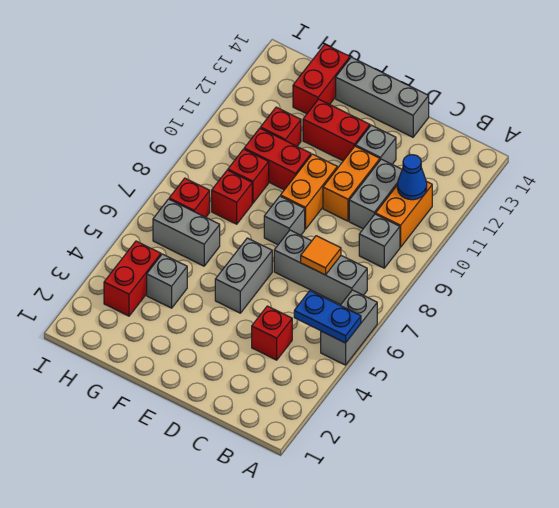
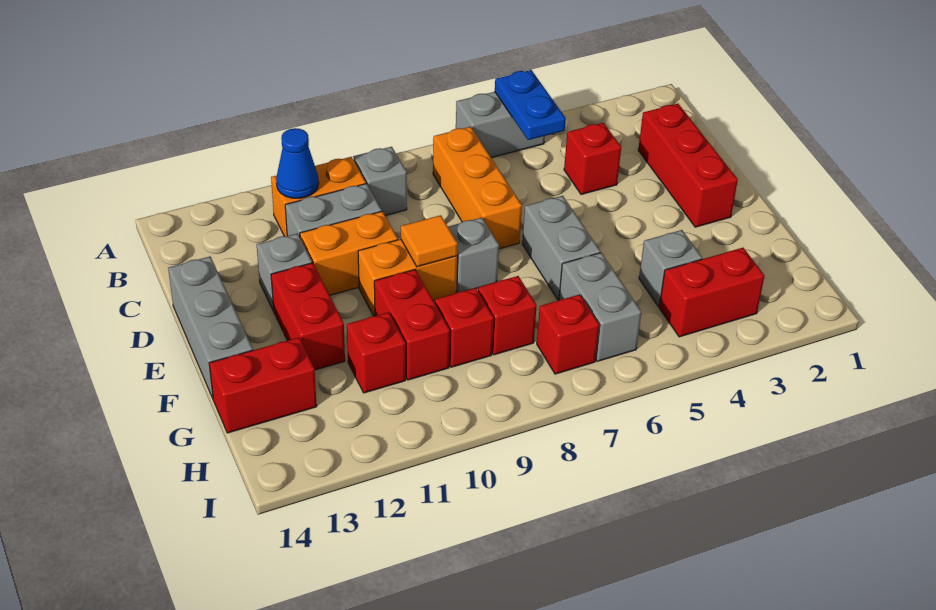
grey 1x3 brick [274,230,367,305] -> orange 1x3 brick [433,127,522,249]
none -> red 1x3 brick [638,104,738,227]
orange 1x1 tile [301,236,341,275] -> orange 1x1 tile moved to [401,215,458,267]
grey 1x2 brick [215,238,272,313] -> grey 1x2 brick turned to [522,196,600,300]

